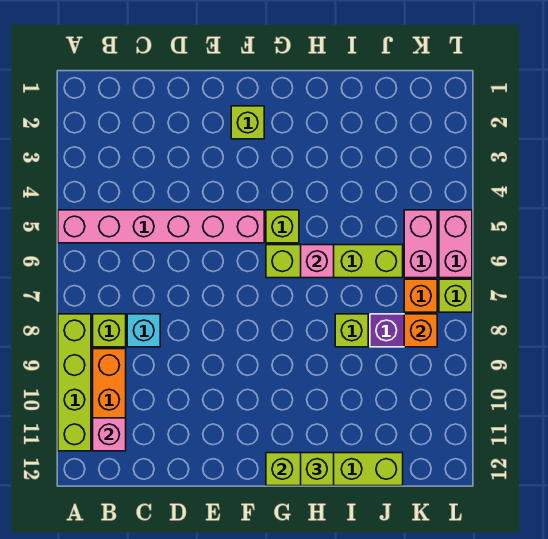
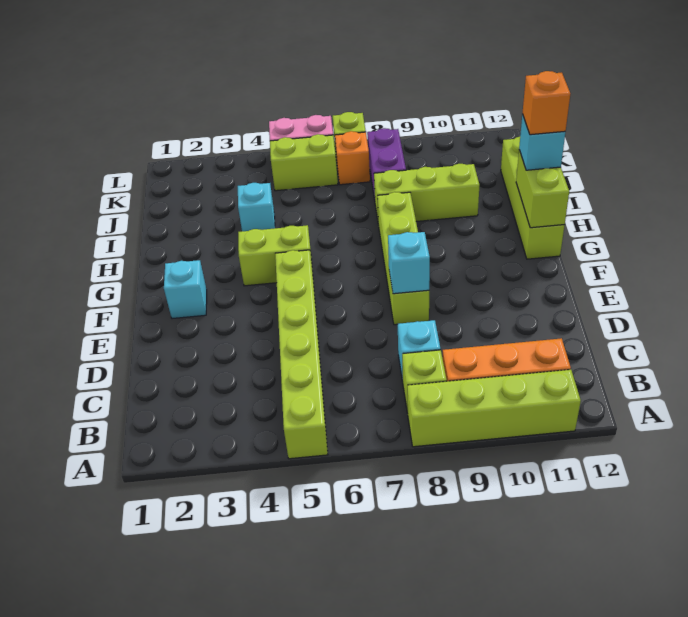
pink 1x6 brick [58,210,264,243] -> lime 1x6 brick [275,250,328,459]
pink 1x1 brick [93,418,126,451] -> none
none -> cyan 1x1 brick [388,232,430,294]
lime 1x1 brick [231,106,264,139] -> cyan 1x1 brick [164,260,207,319]
lime 1x1 brick [266,210,299,243] -> lime 1x2 brick [238,225,313,286]
lime 1x4 brick [266,245,403,278] -> lime 1x4 brick moved to [377,192,429,325]
pink 1x1 brick [301,245,334,278] -> none
lime 1x1 brick [301,453,334,486] -> cyan 1x1 brick [519,114,565,170]
none -> cyan 1x1 brick [238,183,275,231]
lime 1x1 brick [335,314,368,347] -> lime 1x3 brick [374,164,480,222]
pink 1x2 brick [404,210,437,278] -> lime 1x2 brick [270,134,338,191]
orange 1x1 brick [404,314,437,347] -> orange 1x1 brick moved to [523,71,570,135]

